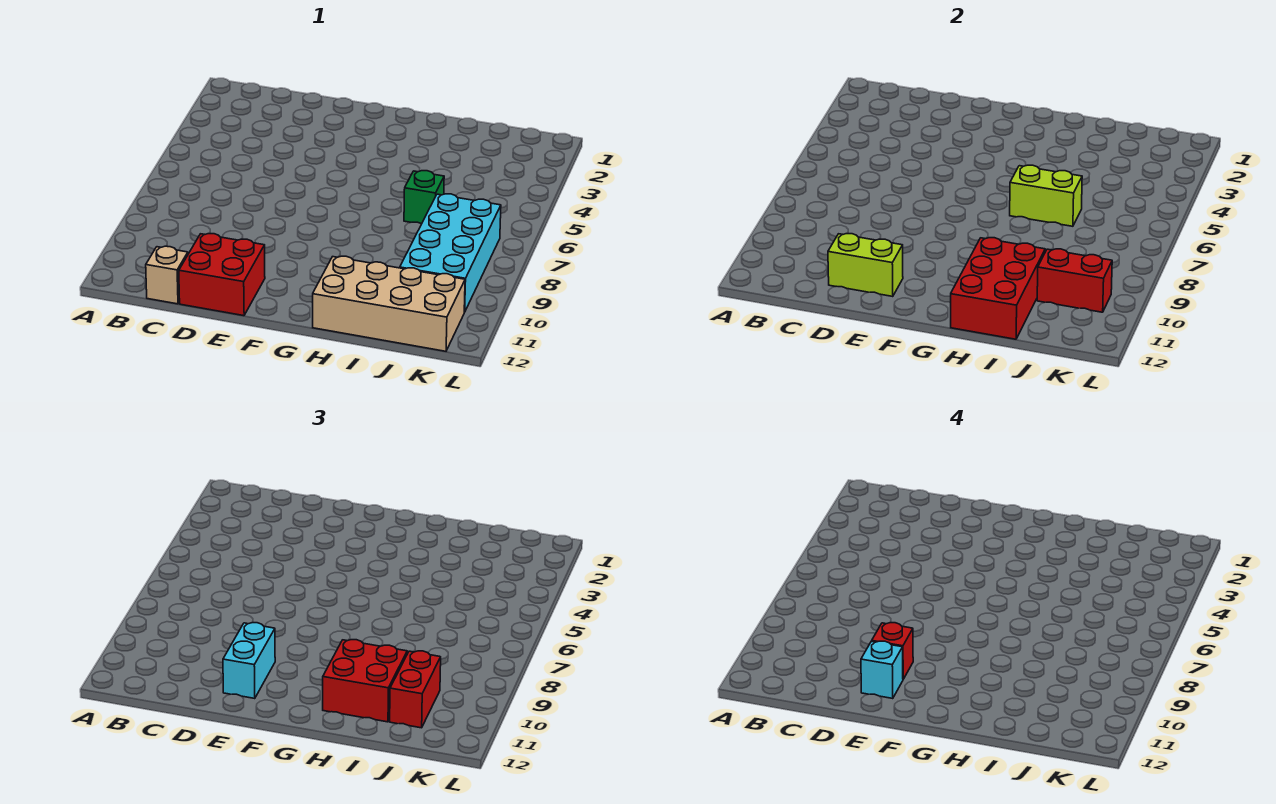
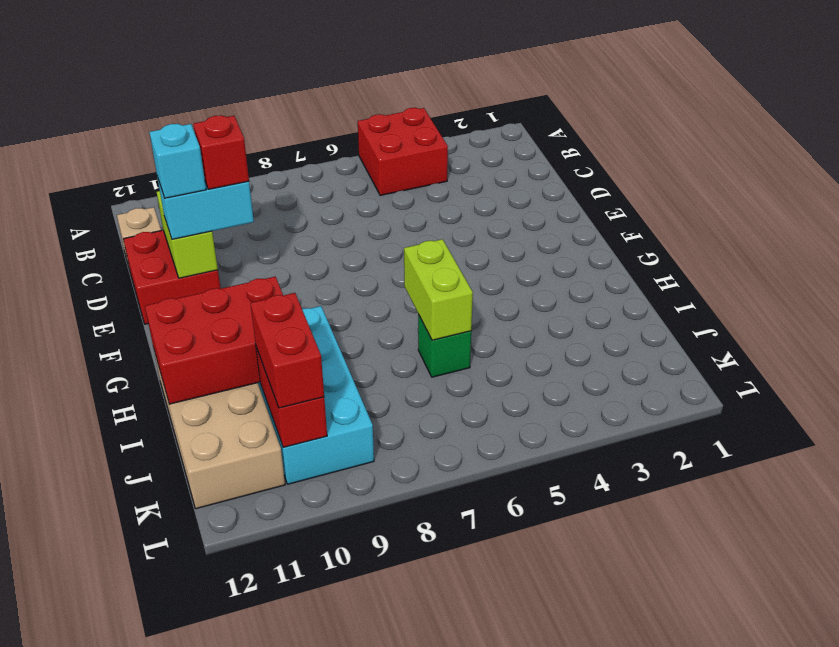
red 2x2 brick [323,640,407,722] -> red 2x2 brick moved to [358,108,448,196]
cyan 2x4 brick [400,194,501,312] -> cyan 2x4 brick turned to [258,306,374,484]
red 1x2 brick [390,651,441,728] -> red 1x2 brick turned to [250,293,324,408]

